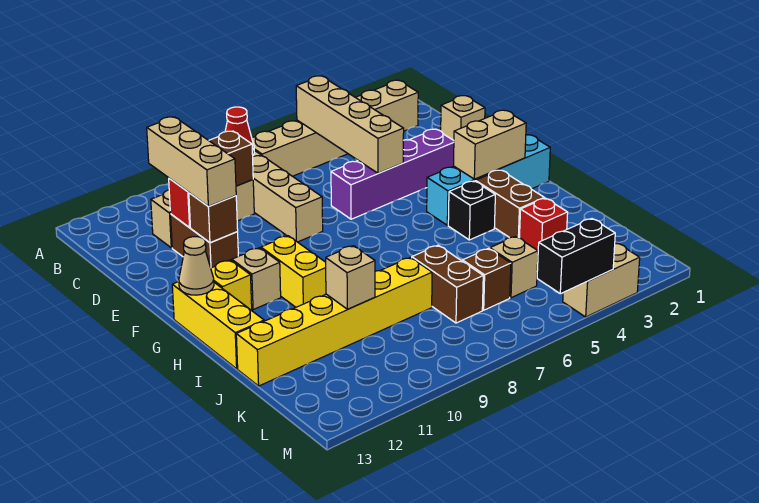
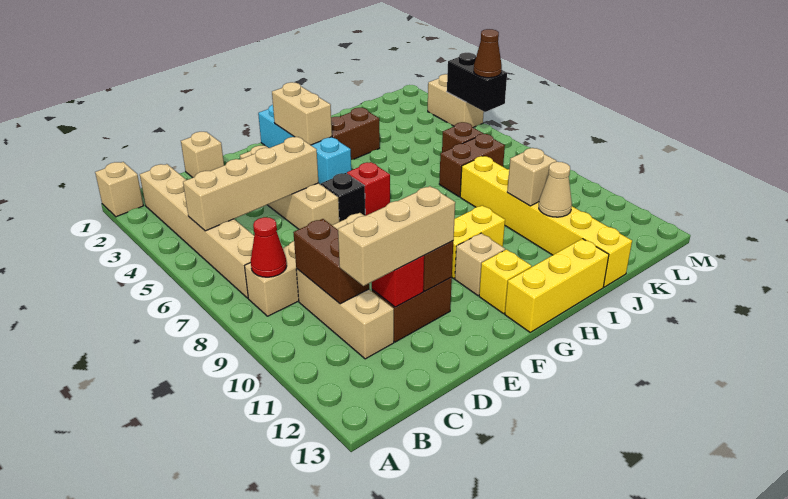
purple 1x4 brick [331,129,454,219] -> tan 1x4 brick [240,146,339,229]
tan 1x1 cone [179,237,214,295] -> tan 1x1 cone moved to [539,162,572,217]
black 1x1 brick [448,181,495,240] -> black 1x1 brick moved to [321,173,365,222]
red 1x1 brick [520,198,568,250] -> red 1x1 brick moved to [347,162,390,216]
tan 1x1 brick [490,236,538,298] -> tan 1x1 brick moved to [95,162,143,217]
none -> brown 1x1 cone [474,29,502,78]

